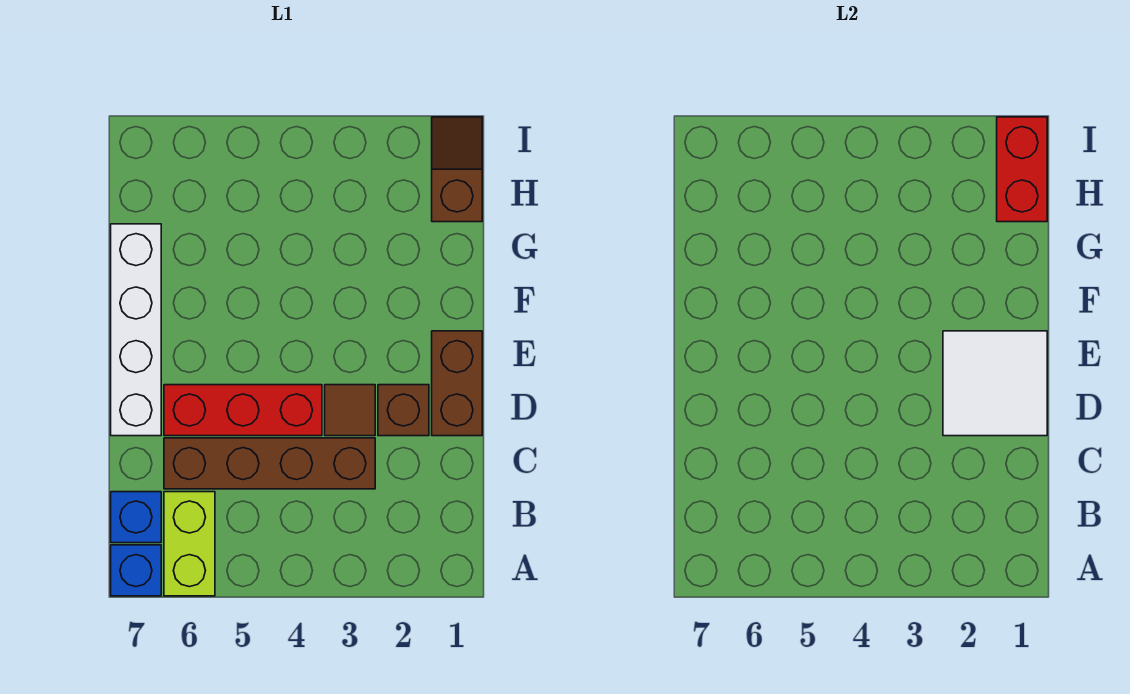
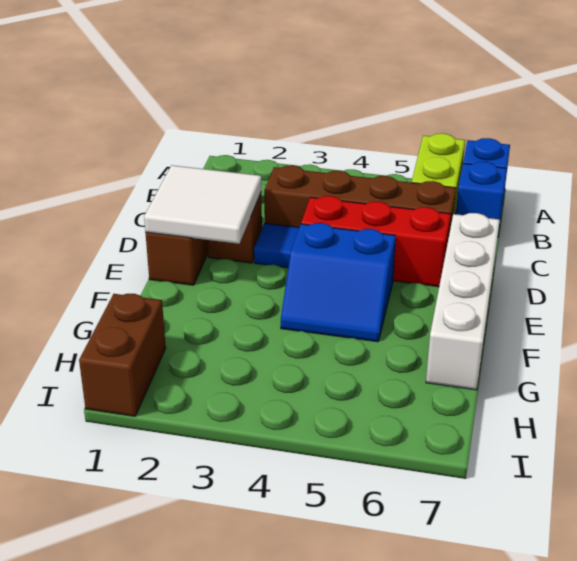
brown 1x1 tile [325,385,375,436] -> blue 1x1 tile [254,223,299,268]
none -> blue 2x2 slope [281,223,396,342]
brown 1x2 slope [432,117,482,222] -> brown 1x2 brick [79,294,166,416]
red 1x2 brick [997,117,1047,222] -> none

